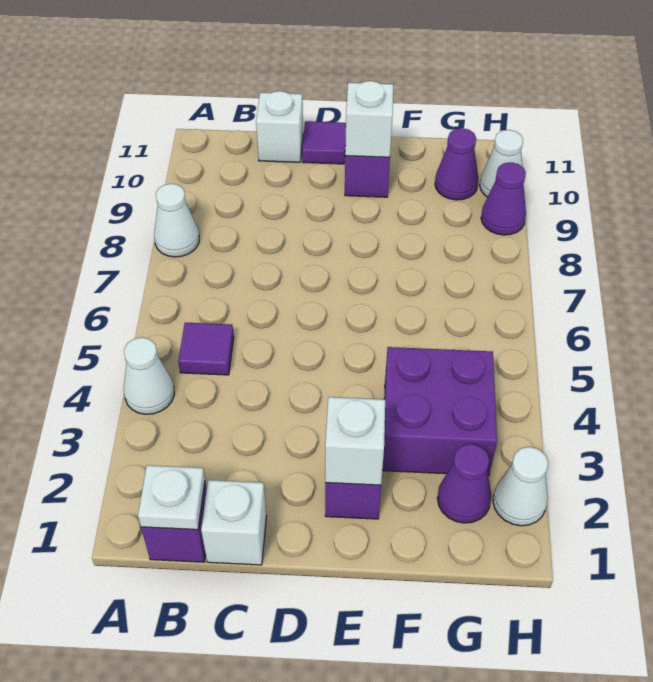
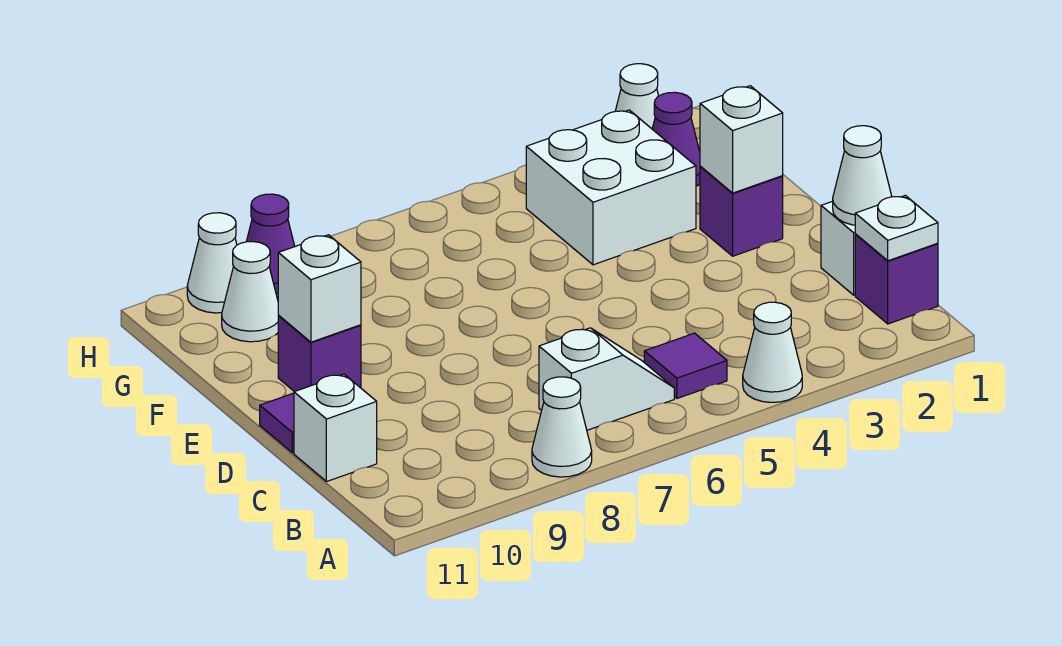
none -> white 1x2 slope [539,328,674,430]
none -> white 1x1 cone [833,126,892,225]
purple 2x2 brick [383,347,497,476] -> white 2x2 brick [526,110,696,265]
purple 1x1 cone [435,128,478,200] -> white 1x1 cone [222,242,279,342]

